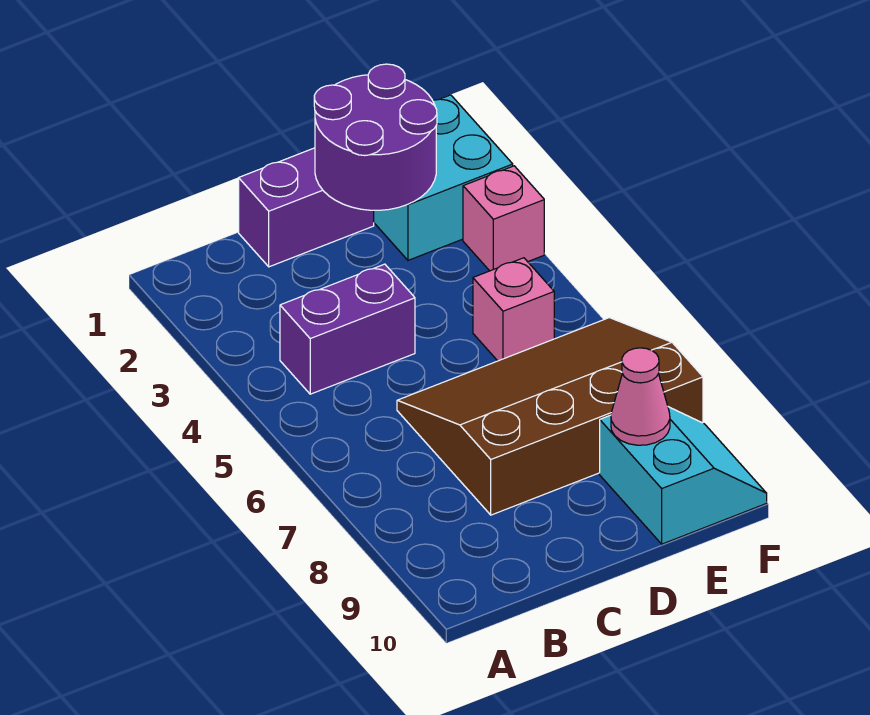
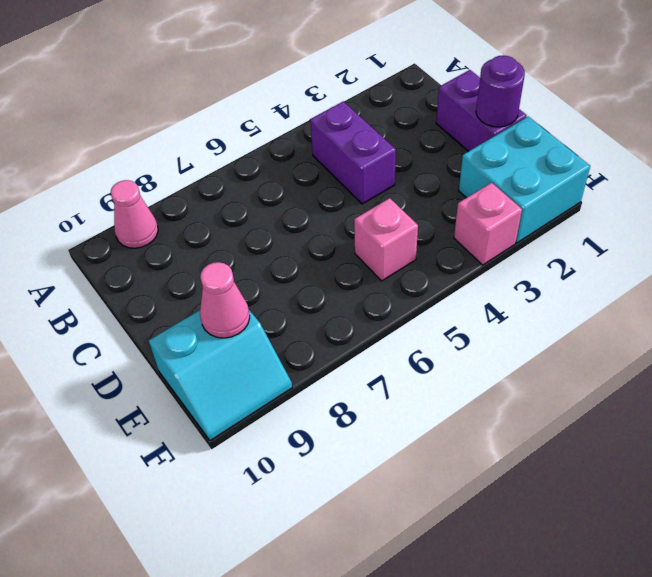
none -> pink 1x1 cone [111,180,158,248]
brown 3x4 slope [397,318,703,515] -> none
purple 2x2 round brick [314,64,437,210] -> purple 1x1 round brick [476,55,525,127]

